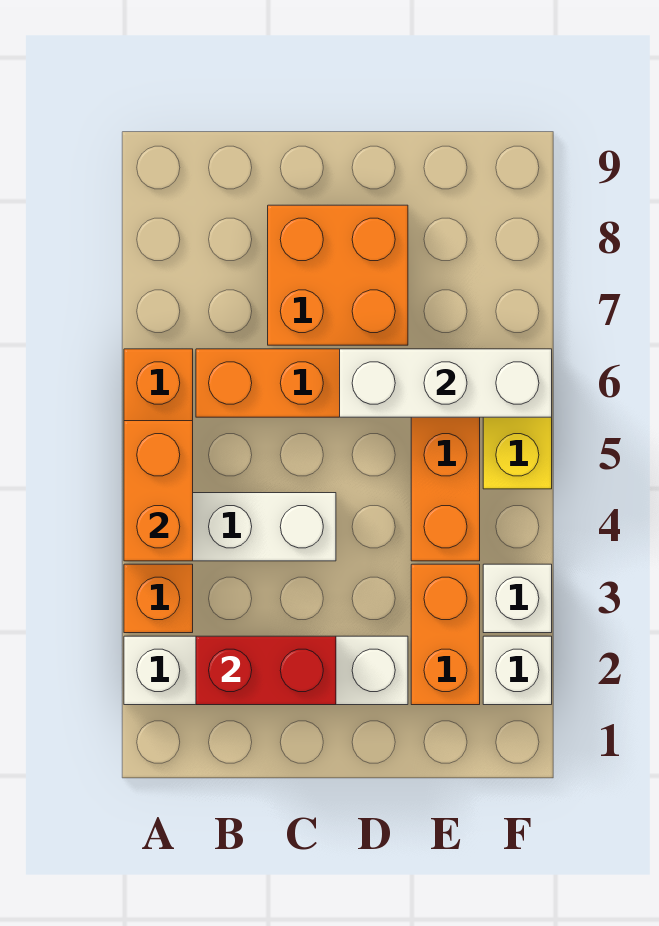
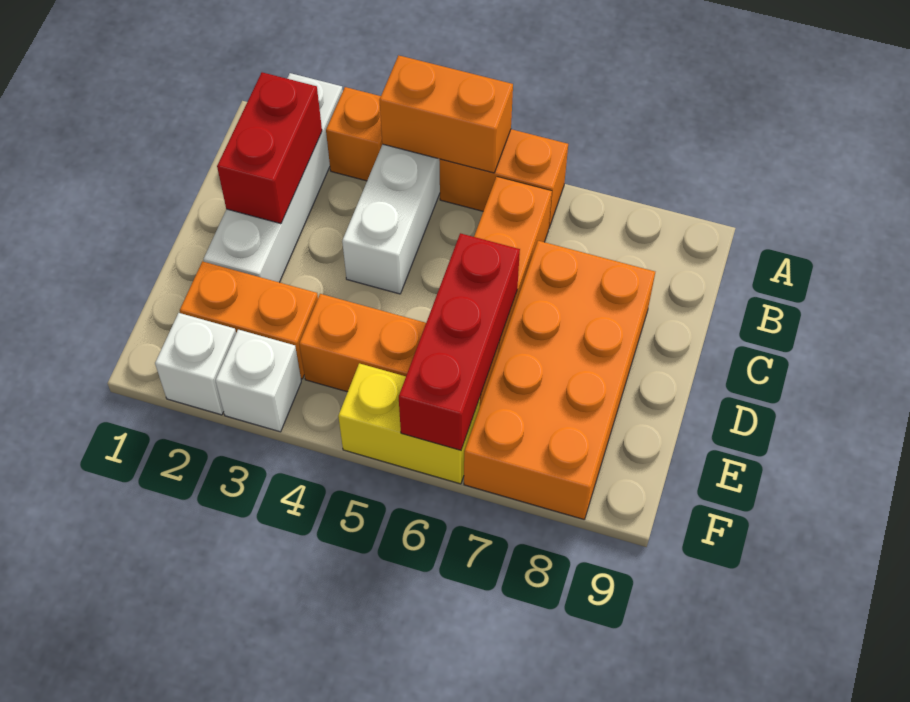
orange 2x2 brick [268,205,408,345] -> orange 2x4 brick [464,241,655,519]
white 1x3 brick [340,349,552,417] -> red 1x3 brick [399,233,520,450]

